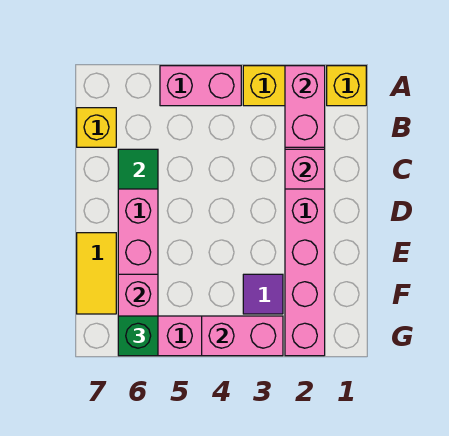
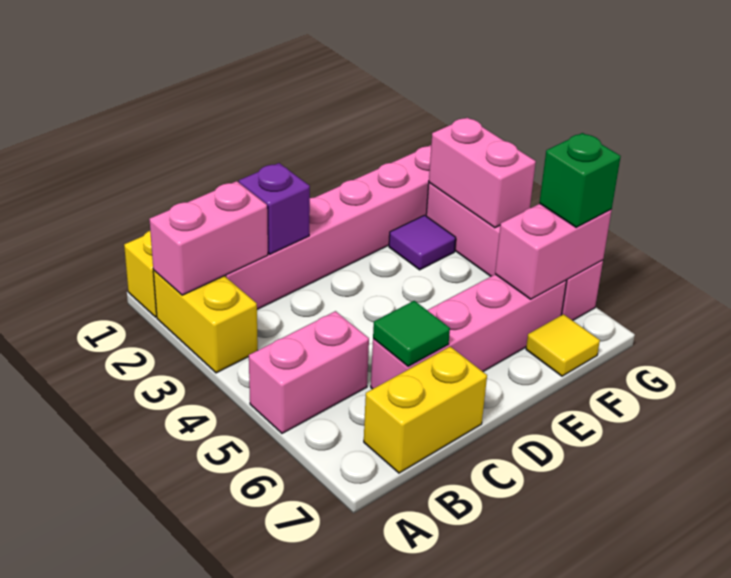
pink 1x2 brick [160,66,241,106] -> pink 1x2 brick turned to [249,311,369,433]
yellow 1x1 brick [77,108,116,147] -> yellow 1x2 brick [364,347,487,473]
pink 1x1 brick [285,149,325,189] -> purple 1x1 brick [239,163,310,254]
yellow 1x2 tile [77,233,116,314] -> yellow 1x1 tile [526,314,600,376]

